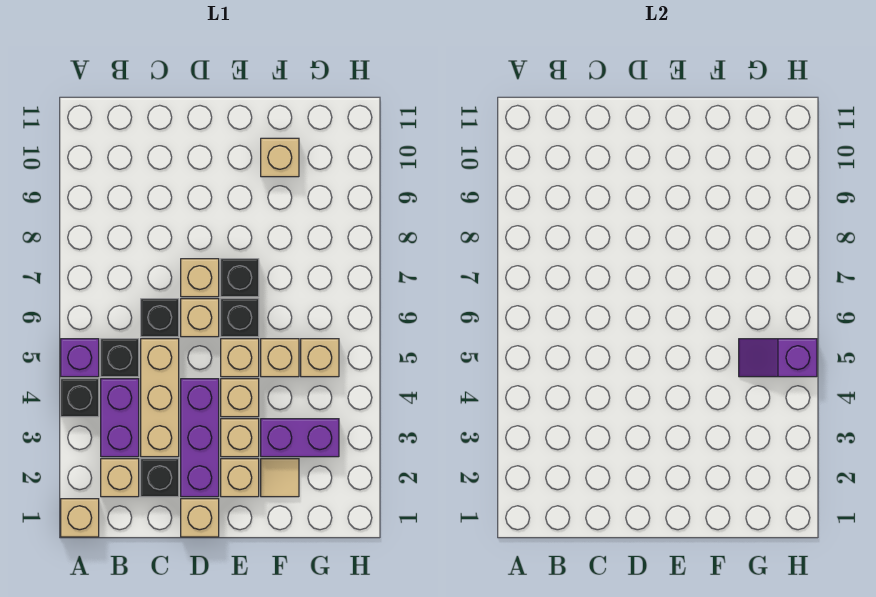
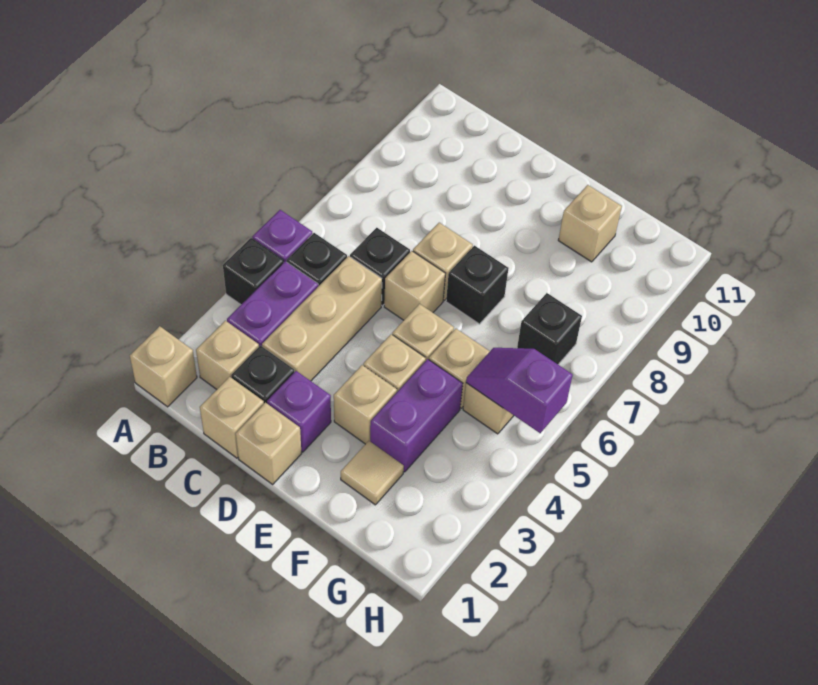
purple 1x3 brick [181,379,219,497] -> purple 1x1 brick [267,371,331,452]
tan 1x1 brick [221,459,259,497] -> tan 1x1 brick moved to [200,377,264,458]
black 1x1 brick [221,299,259,337] -> black 1x1 brick moved to [517,293,582,364]
purple 1x2 brick [261,419,339,457] -> purple 1x2 brick turned to [370,359,463,472]

